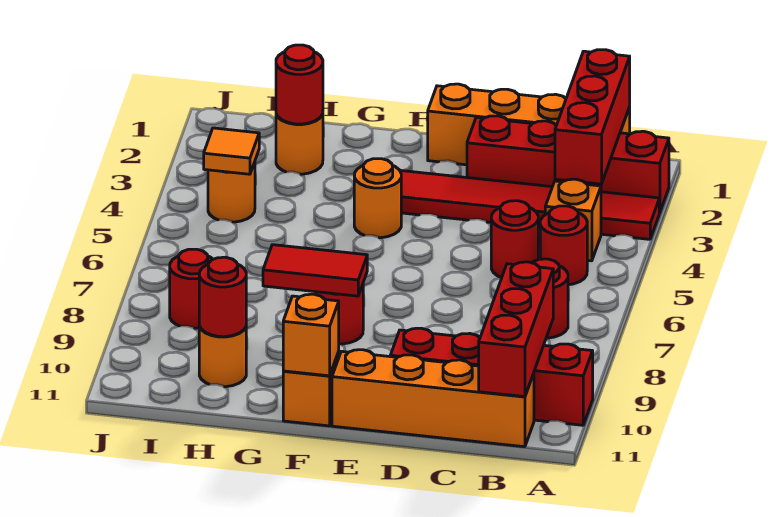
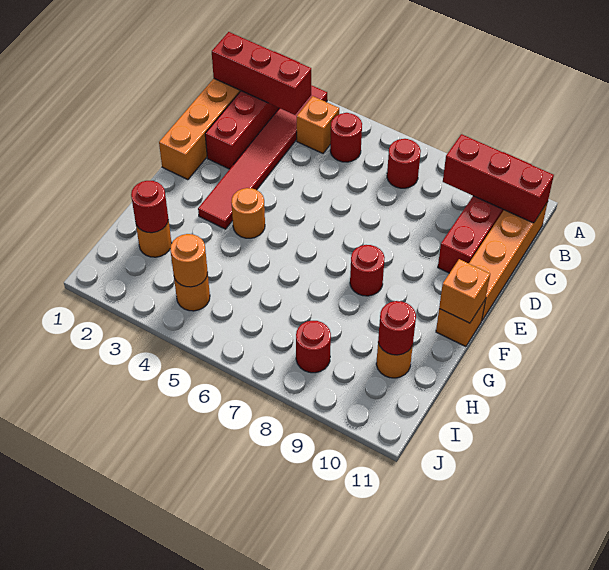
red 1x1 round brick [491,201,538,278] -> none
red 1x2 tile [263,245,367,296] -> none
orange 1x1 tile [204,128,259,174] -> orange 1x1 round brick [170,234,208,287]

